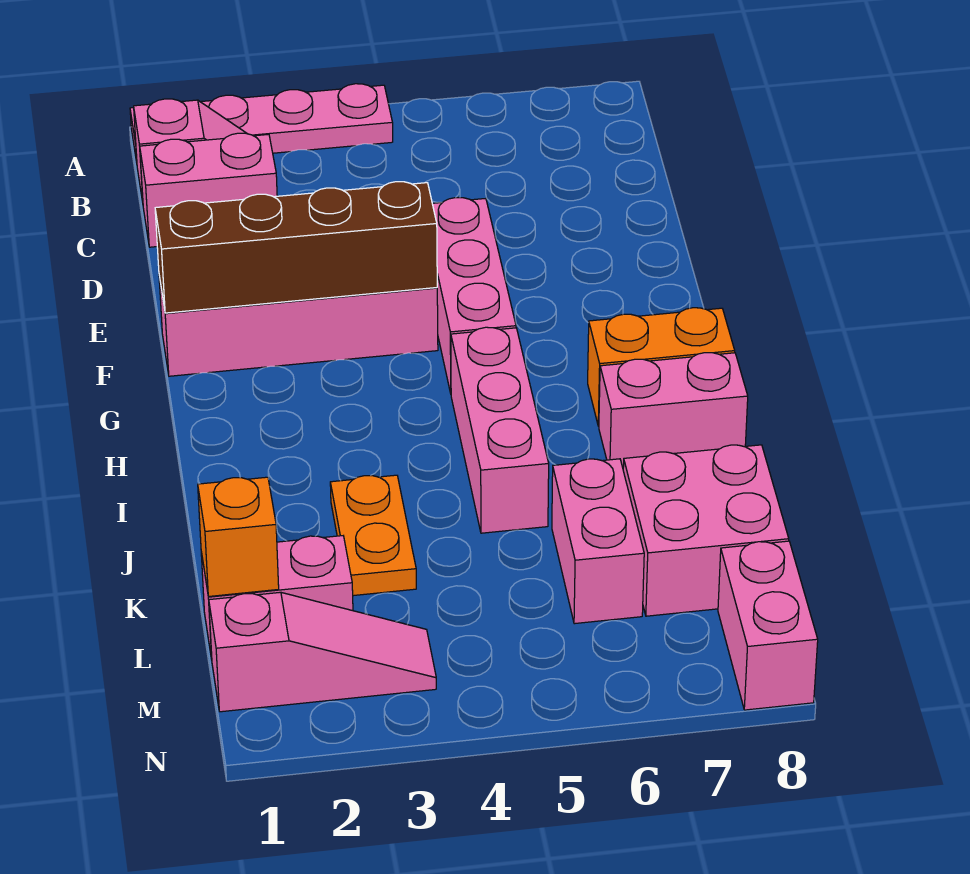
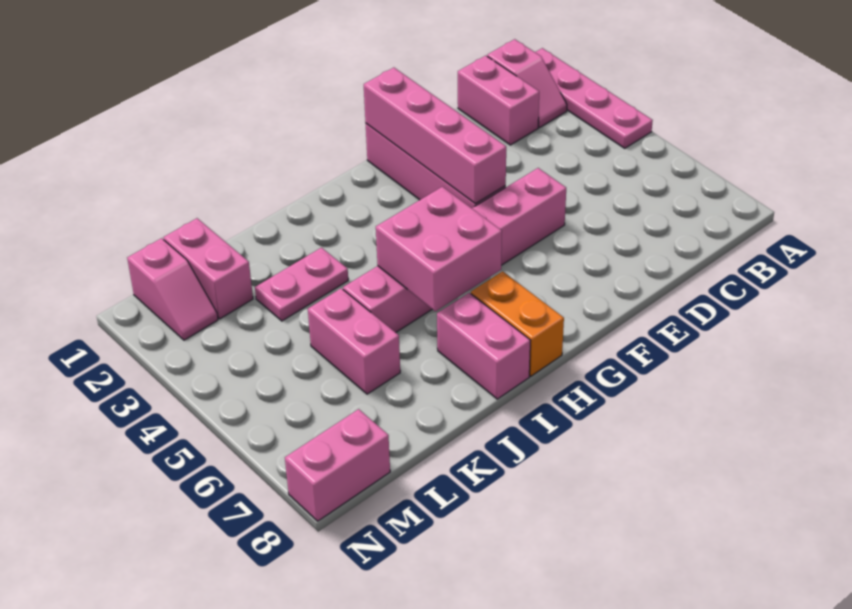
brown 1x4 brick [155,182,437,313] -> pink 1x4 brick [364,68,506,204]
orange 1x2 plate [330,475,416,596] -> pink 1x2 plate [255,248,348,321]
pink 1x2 brick [552,459,644,624] -> pink 1x2 brick turned to [308,288,400,394]
pink 2x2 brick [623,445,789,616] -> pink 2x2 brick moved to [376,187,502,311]
orange 1x1 brick [198,477,279,597] -> none
pink 1x3 slope [209,592,436,712] -> pink 1x2 slope [127,238,218,340]

